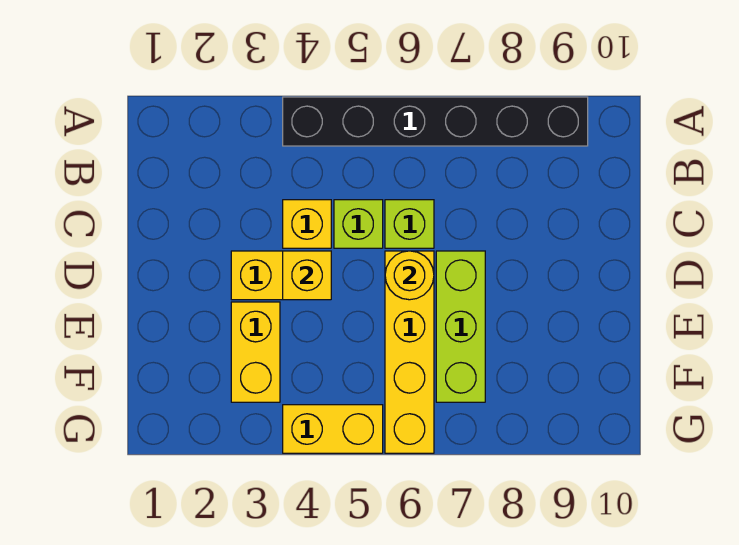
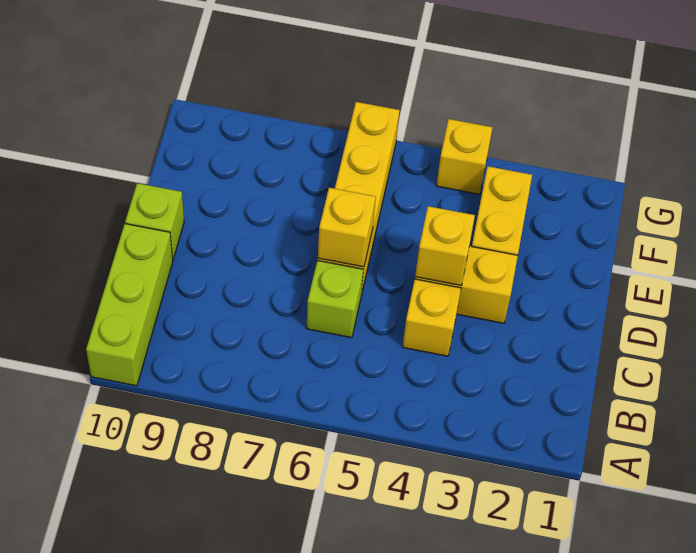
black 1x6 brick [283,97,588,146] -> none
lime 1x1 brick [334,200,383,248] -> lime 1x1 brick moved to [125,183,184,259]
yellow 1x1 round brick [385,251,434,300] -> yellow 1x1 brick [318,188,376,267]
lime 1x3 brick [436,251,485,402] -> lime 1x3 brick moved to [86,224,173,386]
yellow 1x2 brick [283,405,383,453] -> yellow 1x1 brick [436,119,493,194]

